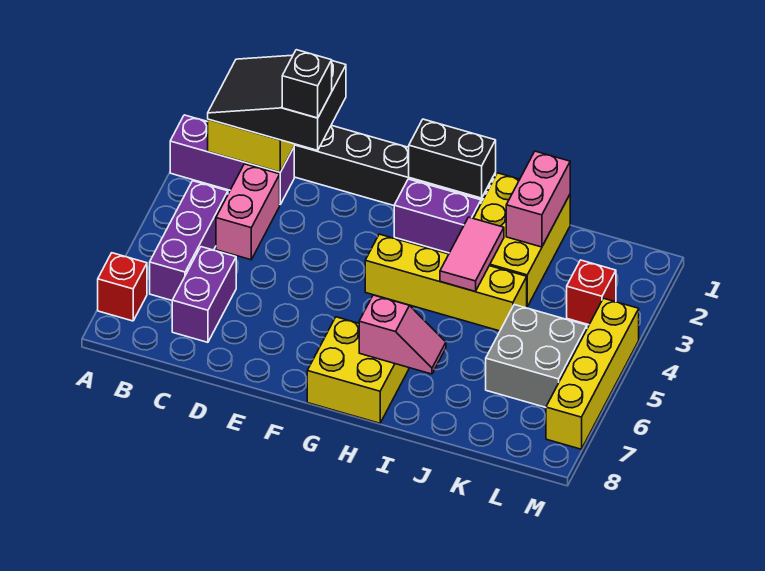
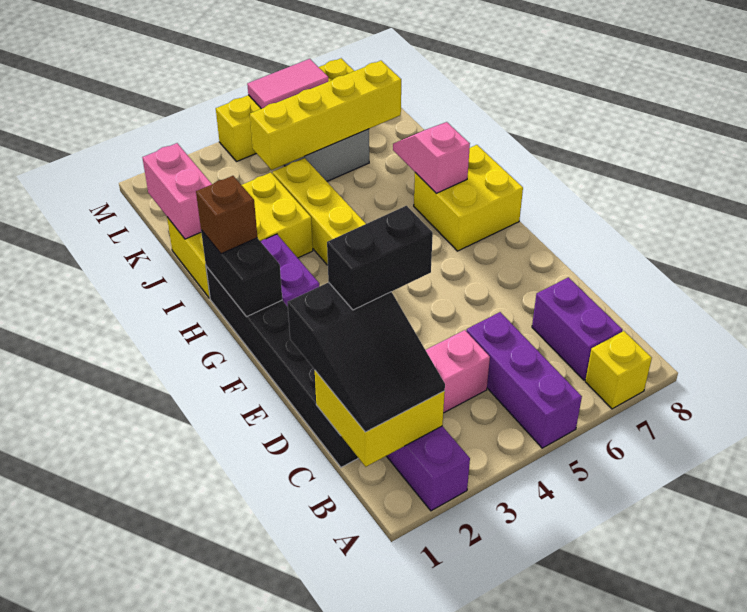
red 1x1 brick [98,253,147,321] -> yellow 1x1 brick [585,331,652,409]
purple 1x3 brick [150,181,228,300] -> purple 1x3 brick turned to [466,312,582,448]
purple 1x2 brick [172,247,236,342] -> purple 1x2 brick turned to [532,277,622,380]
black 1x1 brick [282,50,332,118] -> black 1x2 brick [327,206,433,310]
none -> brown 1x1 brick [196,176,257,254]
pink 1x2 tile [440,217,504,291] -> pink 1x2 tile moved to [247,59,328,109]
pink 1x2 brick [506,151,570,247] -> pink 1x2 brick turned to [142,143,212,239]
none -> yellow 1x4 brick [250,61,401,170]
red 1x1 brick [567,260,616,325] -> none

